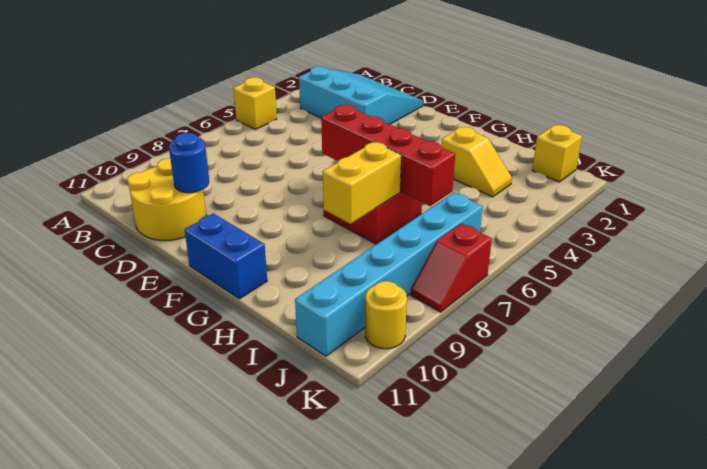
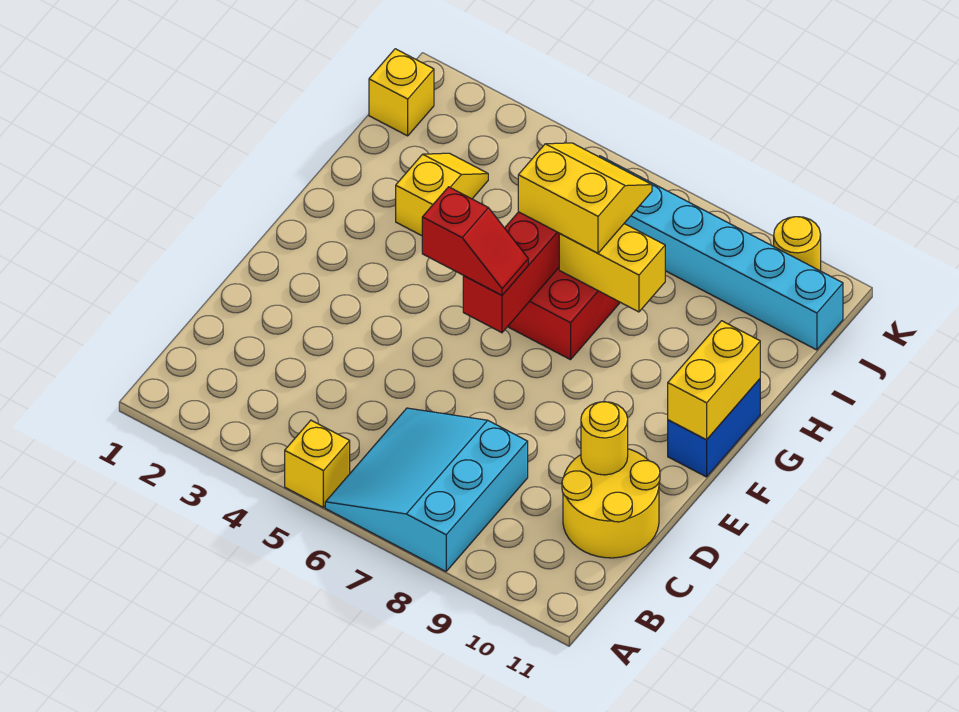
cyan 3x3 slope [299,67,423,124] -> cyan 3x3 slope moved to [325,408,528,571]
blue 1x1 round brick [169,133,209,193] -> yellow 1x1 round brick [581,402,628,475]
none -> yellow 1x2 brick [668,321,760,440]
none -> yellow 2x2 slope [518,143,652,253]
red 1x2 slope [411,223,492,312] -> red 1x2 slope moved to [422,187,528,295]

